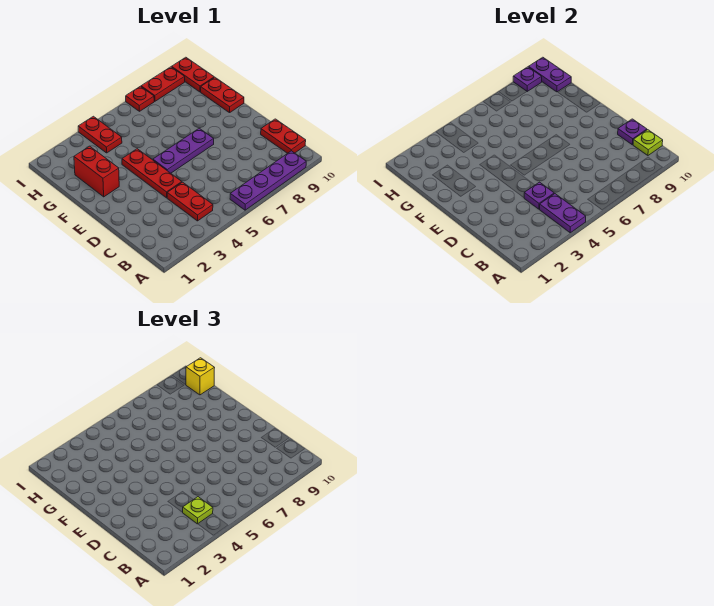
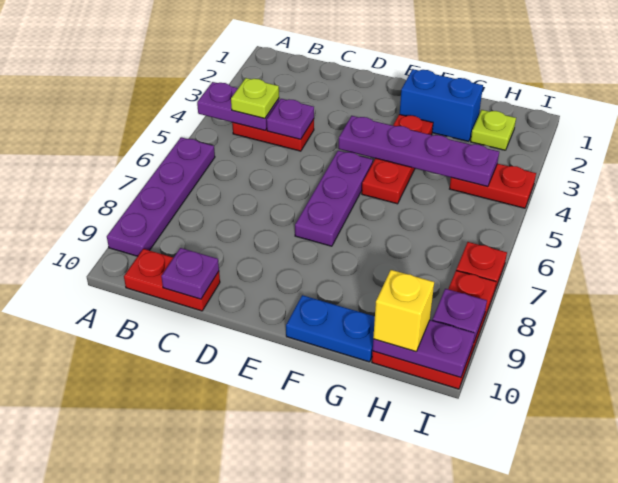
lime 1x1 plate [633,130,663,155] -> lime 1x1 plate moved to [471,110,516,150]
red 1x3 plate [122,149,182,198] -> red 1x3 plate turned to [362,114,433,204]
none -> purple 1x4 plate [339,116,499,187]
red 1x2 brick [74,146,119,197] -> blue 1x2 brick [400,69,483,141]
red 1x2 plate [201,77,244,113] -> blue 1x2 plate [286,295,375,362]

